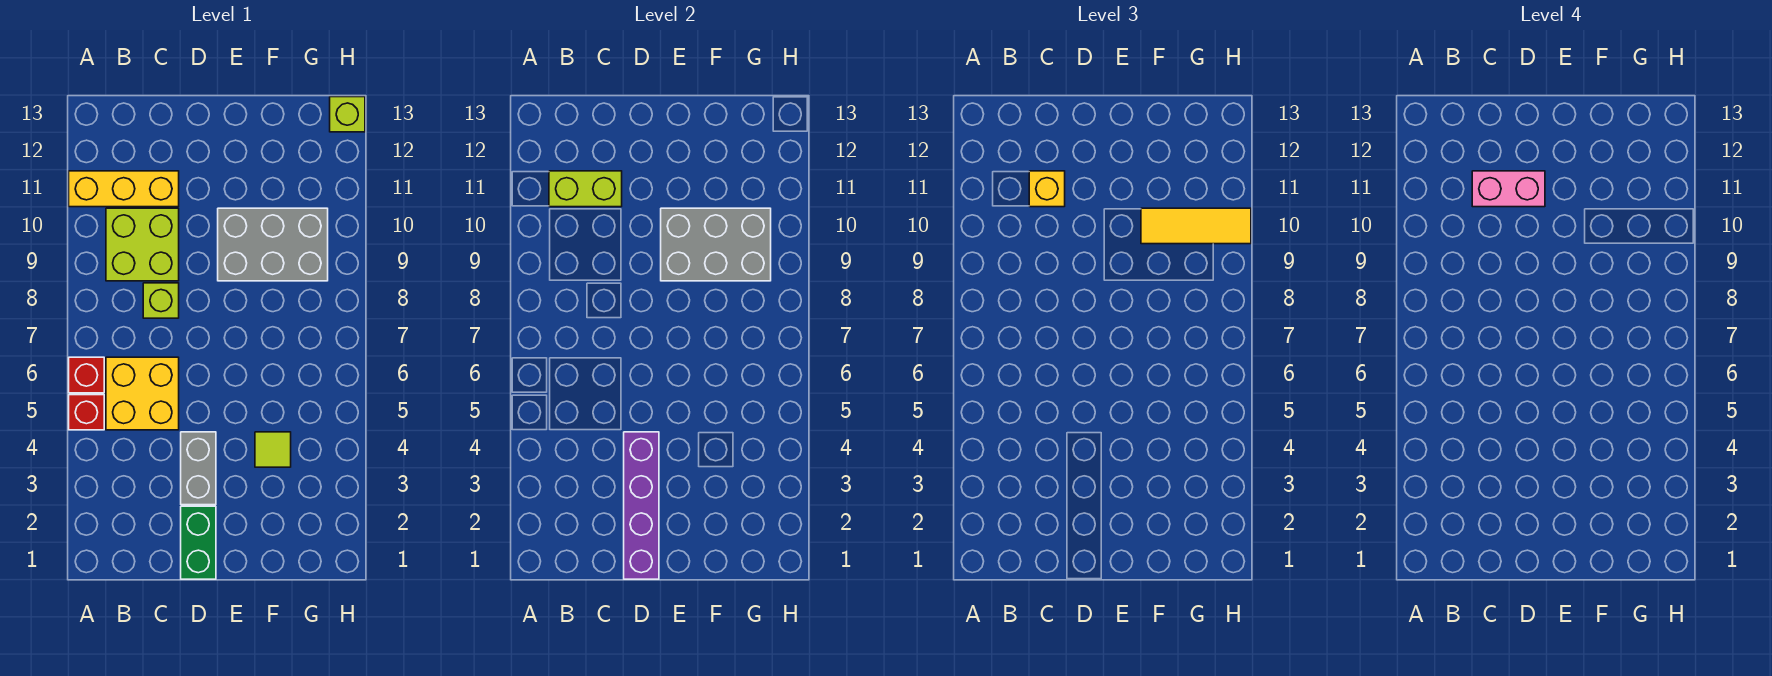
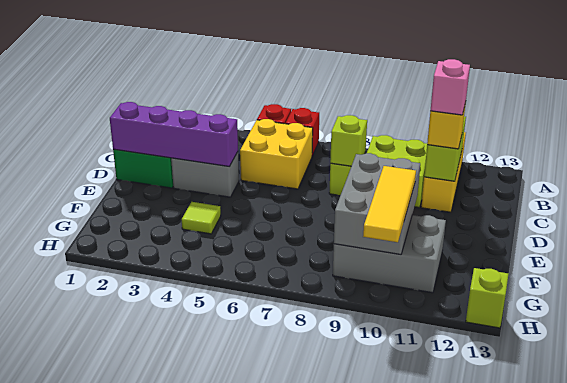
none -> lime 1x1 brick [330,115,367,166]
pink 1x2 brick [1472,171,1545,207] -> pink 1x1 brick [430,59,470,115]
grey 2x3 brick [218,208,328,281] -> grey 2x3 brick turned to [333,215,446,293]

